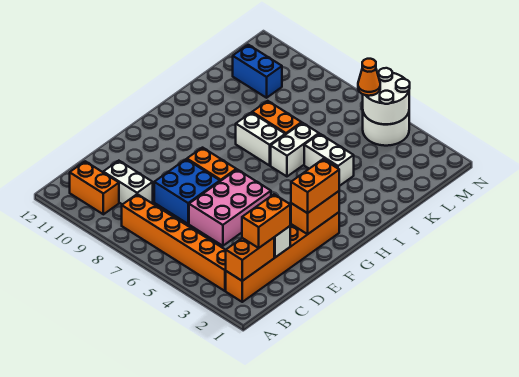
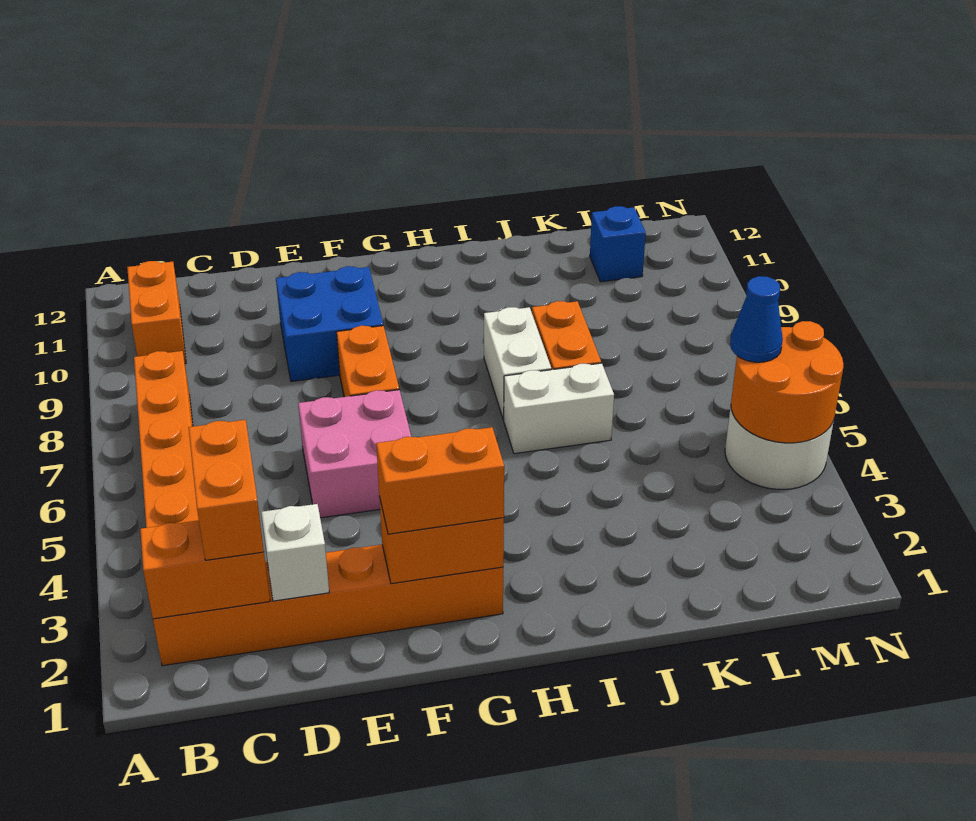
orange 1x2 brick [242,194,290,248] -> orange 1x2 brick turned to [188,420,264,560]
white 1x2 brick [103,161,153,205] -> none
pink 2x3 brick [189,169,271,246] -> pink 2x2 brick [298,390,411,518]
blue 2x2 brick [154,159,220,224] -> blue 2x2 brick moved to [276,266,383,382]
white 1x2 brick [304,134,354,186] -> none
blue 1x2 brick [233,45,282,98] -> blue 1x1 brick [590,206,646,282]
white 2x2 round brick [363,68,410,124] -> orange 2x2 round brick [731,321,843,443]
orange 1x1 cone [358,59,380,96] -> blue 1x1 cone [730,276,783,362]

